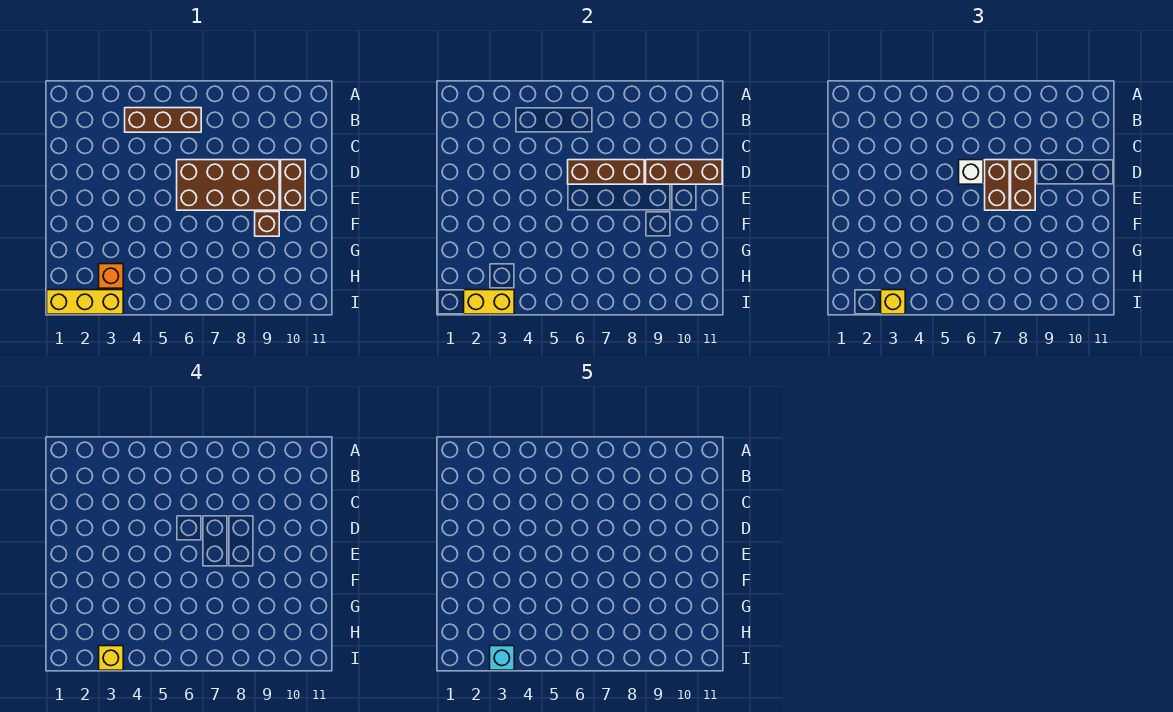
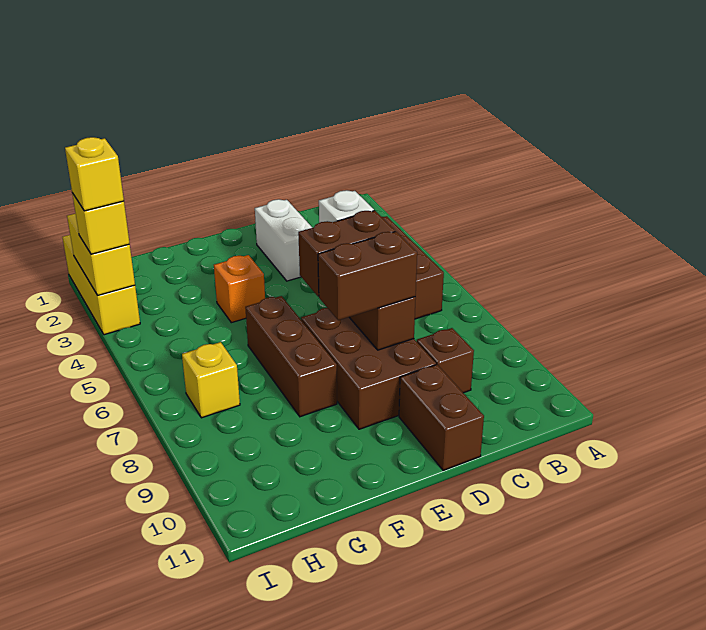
none -> white 1x2 brick [255,199,312,281]
brown 2x4 brick [177,160,279,210] -> brown 2x3 brick [301,308,436,429]
brown 1x3 brick [646,160,722,184] -> brown 1x3 brick moved to [245,296,337,417]
brown 1x2 brick [281,160,305,210] -> brown 1x2 brick turned to [399,365,484,470]
brown 1x1 brick [255,212,279,236] -> brown 1x1 brick moved to [417,328,474,393]
orange 1x1 brick [99,264,123,288] -> orange 1x1 brick moved to [214,255,265,323]
none -> yellow 1x1 brick [182,342,240,418]
cyan 1x1 brick [490,646,514,670] -> none

